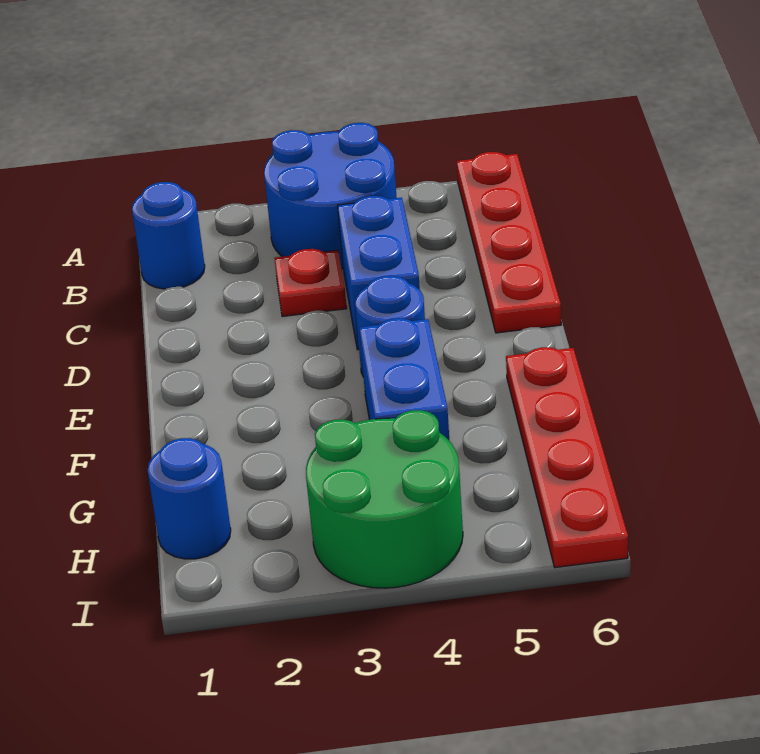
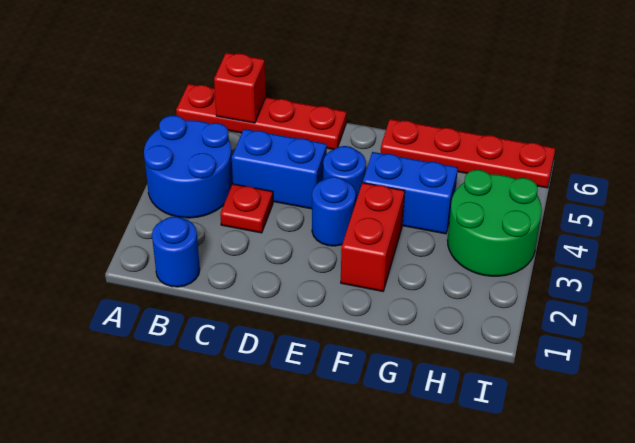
none -> red 1x1 brick [214,53,266,123]
none -> red 1x2 brick [341,183,405,291]
blue 1x1 round brick [147,438,231,559] -> blue 1x1 round brick moved to [312,177,356,246]

